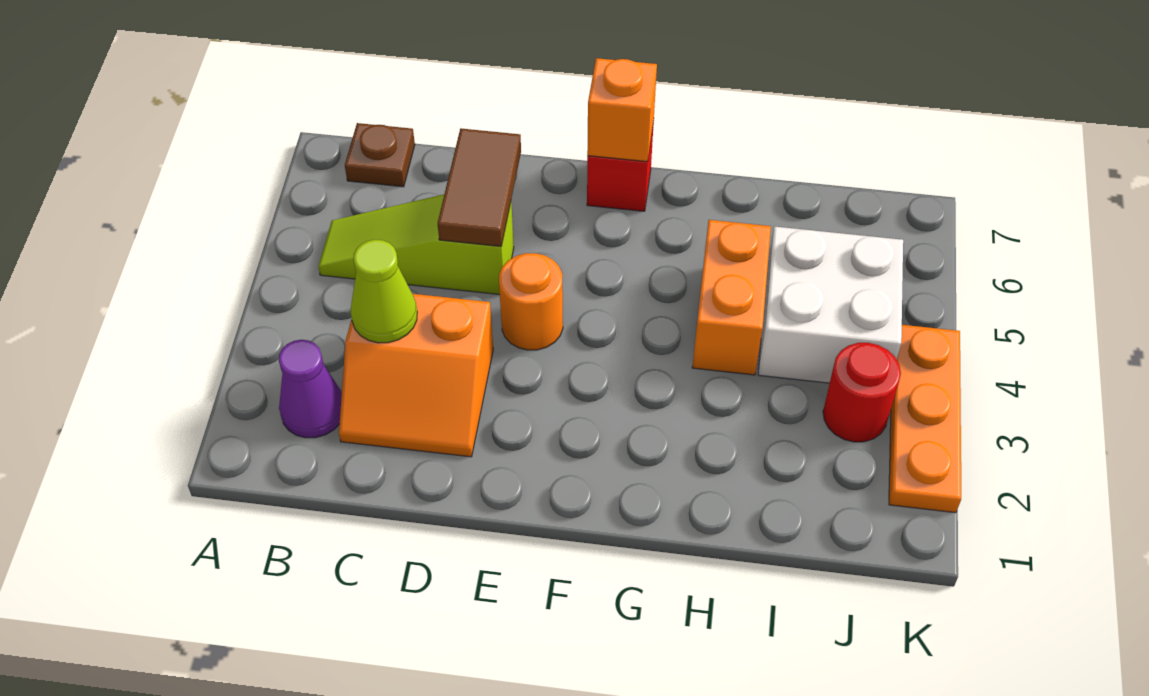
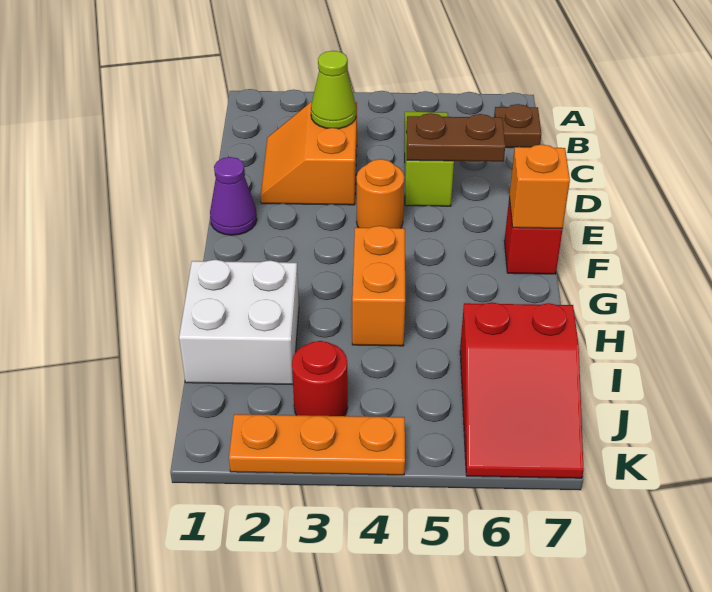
purple 1x1 cone [279,340,342,438] -> purple 1x1 cone moved to [210,157,257,235]
brown 1x2 tile [438,128,521,247] -> brown 1x2 plate [406,113,505,162]
orange 1x2 brick [692,220,771,375] -> orange 1x2 brick turned to [352,226,405,346]
white 2x2 brick [758,226,903,383] -> white 2x2 brick moved to [179,260,299,384]
none -> red 2x3 slope [460,302,584,478]

